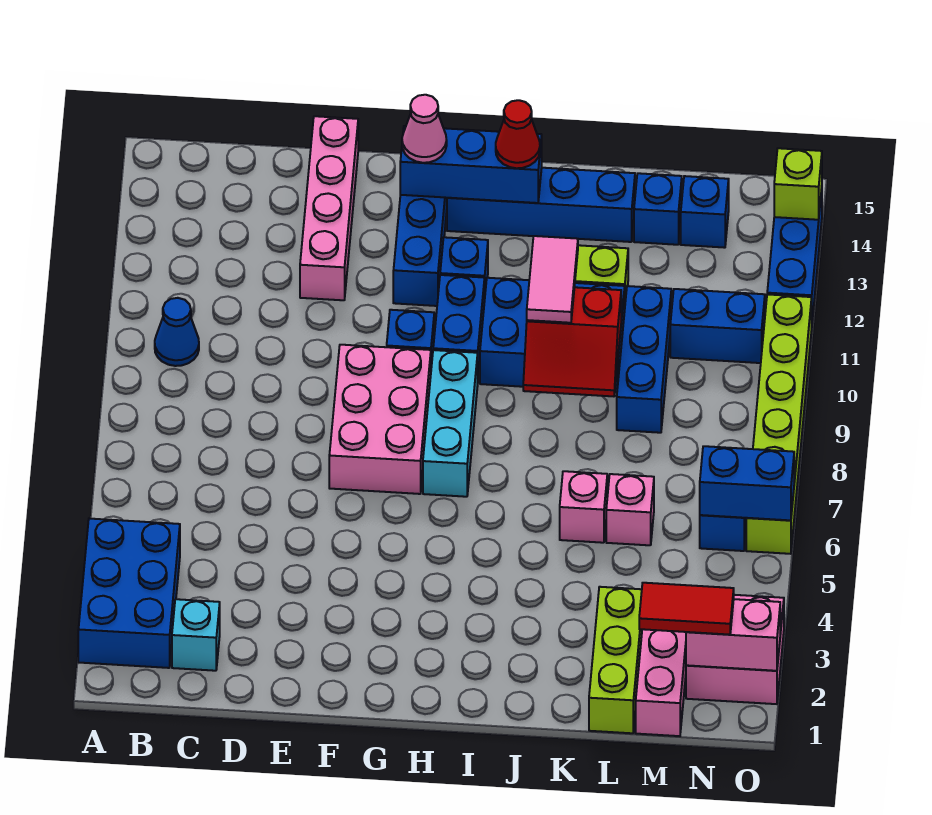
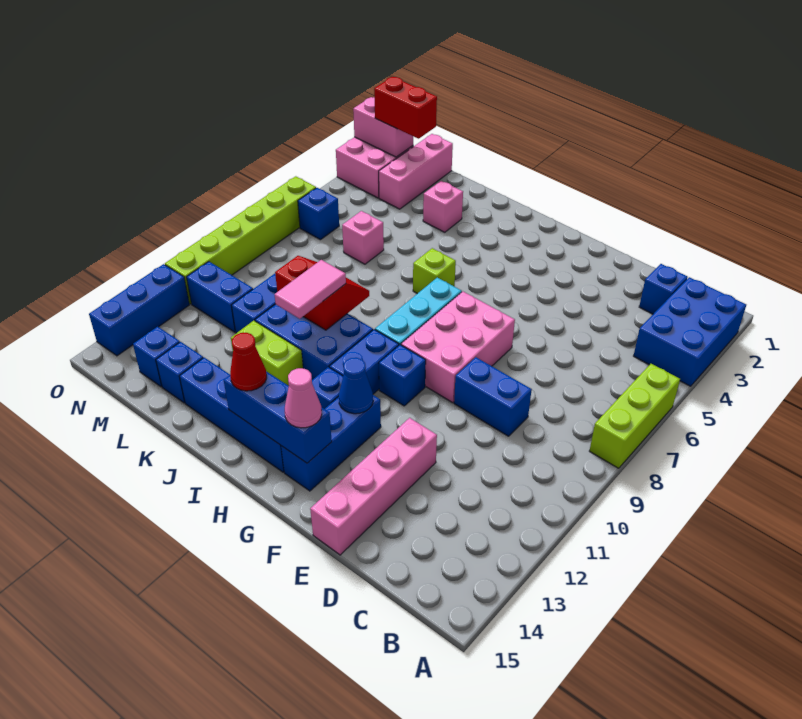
blue 1x1 cone [155,298,199,366] -> blue 1x1 cone moved to [339,358,373,414]
cyan 1x1 brick [172,599,220,671] -> blue 1x1 brick [639,264,688,314]
pink 1x1 brick [560,471,607,543] -> pink 1x1 brick moved to [423,181,463,232]
lime 1x3 brick [589,587,642,733] -> lime 1x3 brick moved to [590,364,680,468]
red 1x2 tile [639,583,734,635] -> red 1x2 brick [374,77,437,139]
blue 1x2 brick [700,446,794,520] -> blue 1x2 brick moved to [454,357,532,436]
lime 1x1 brick [774,148,822,220] -> lime 1x1 brick moved to [413,248,456,294]

